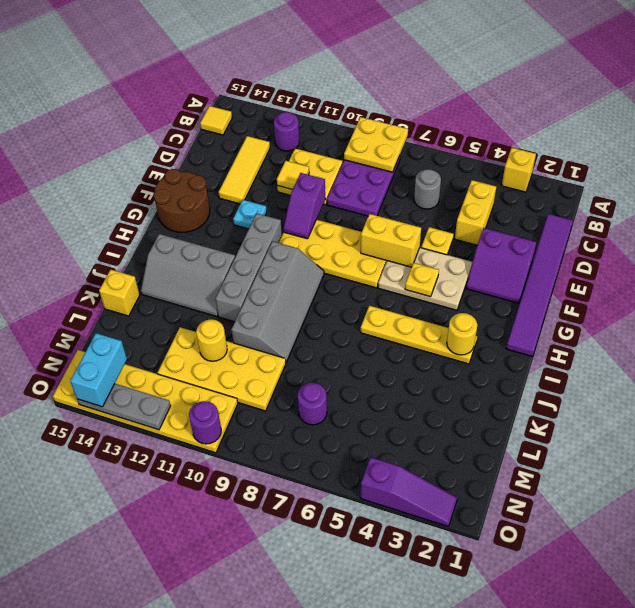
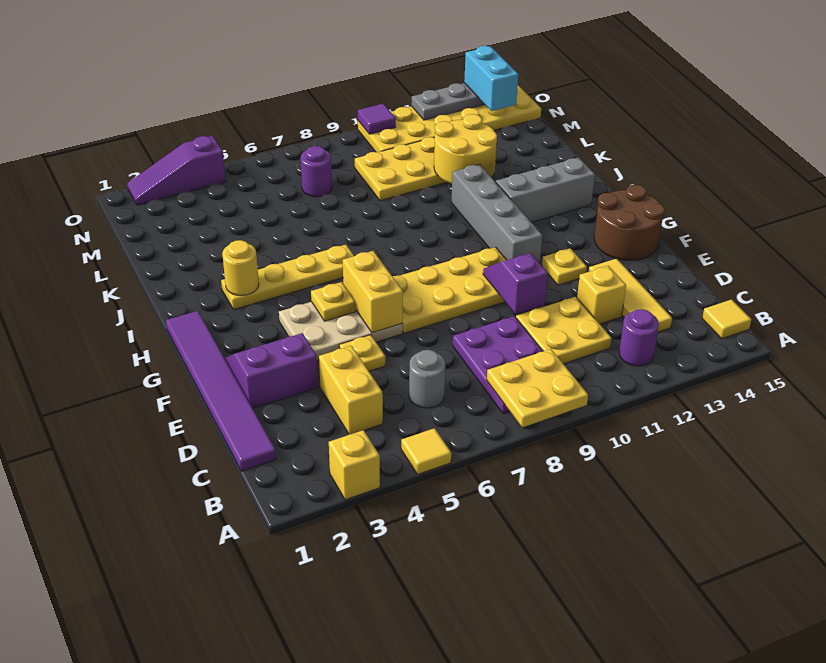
yellow 1x1 tile [277,161,309,189] -> yellow 1x1 tile moved to [401,428,451,474]
yellow 1x2 brick [361,214,421,267] -> yellow 1x2 brick turned to [343,251,403,333]
cyan 1x1 plate [233,200,267,229] -> yellow 1x1 plate [542,248,587,285]
grey 2x4 slope [231,241,324,362] -> none
yellow 1x1 brick [99,270,140,316] -> yellow 1x1 brick moved to [577,266,626,324]
yellow 1x1 round brick [196,319,227,361] -> yellow 2x2 round brick [434,114,497,184]
purple 1x1 round brick [189,401,221,444] -> purple 1x1 tile [358,104,396,134]

